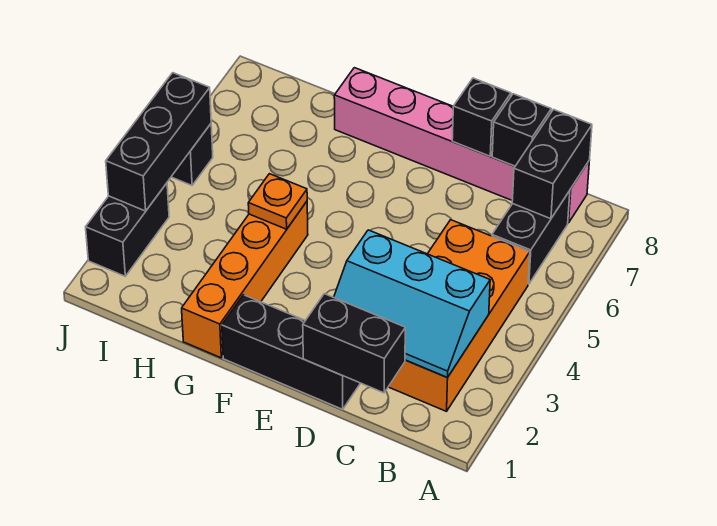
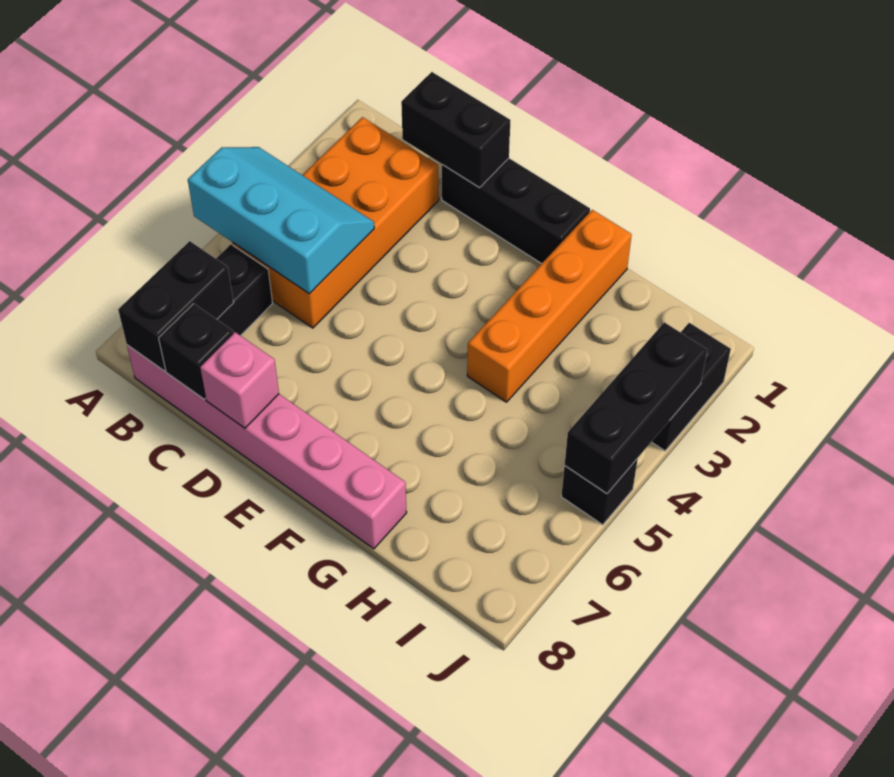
cyan 2x3 slope [334,230,490,378] -> cyan 2x3 slope moved to [188,147,374,294]
black 1x1 brick [452,78,511,156] -> pink 1x1 brick [200,332,279,428]
orange 1x1 plate [248,174,307,229] -> none

